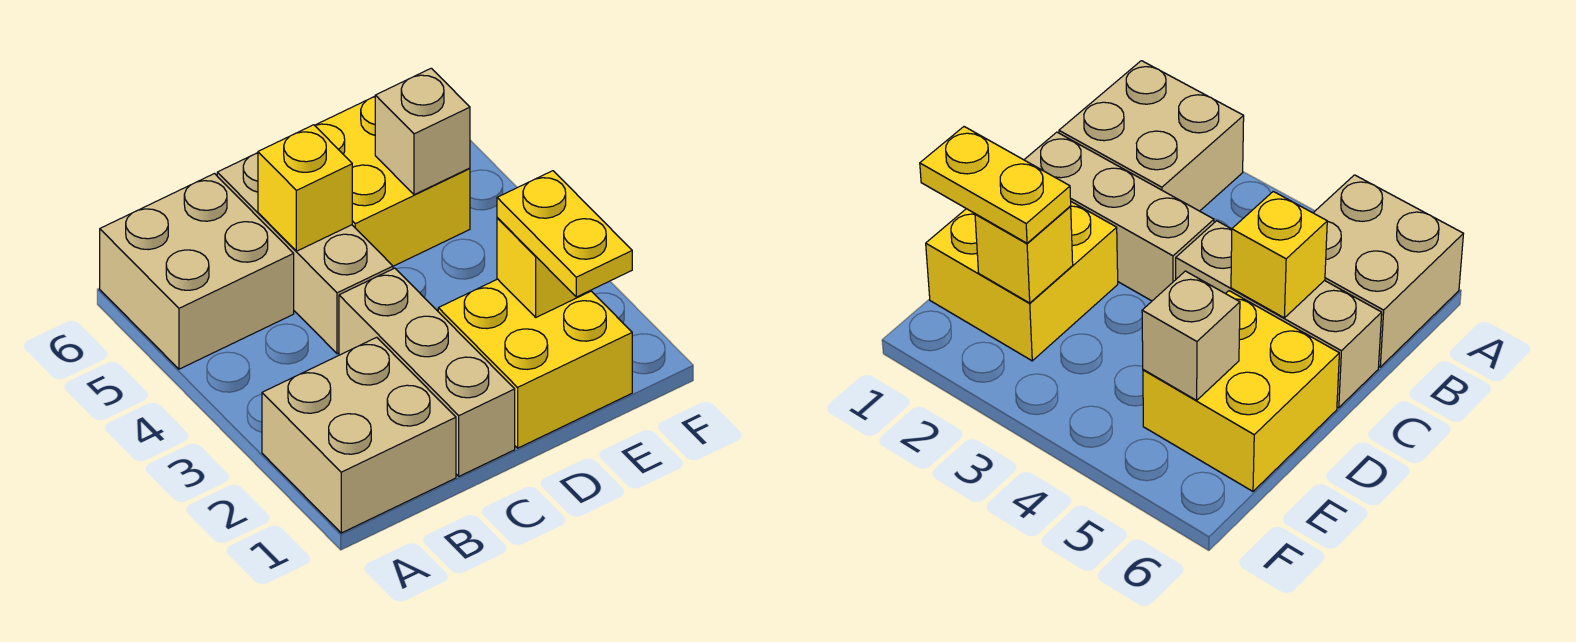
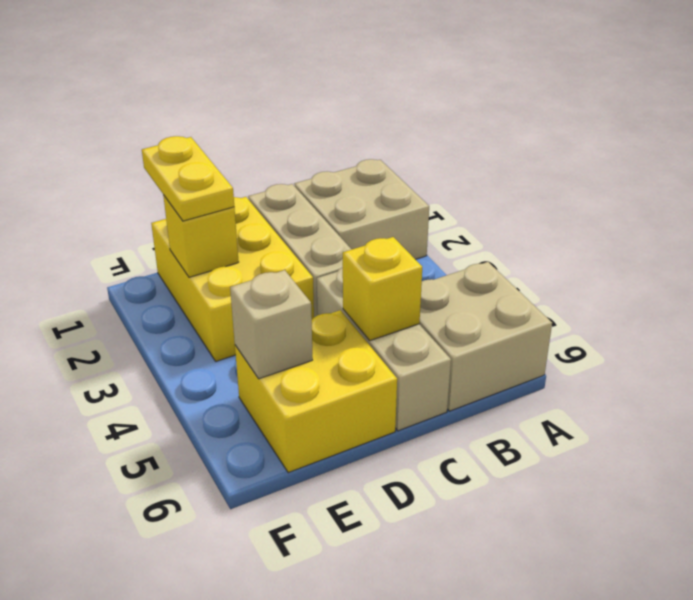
yellow 2x2 brick [438,279,632,448] -> yellow 2x3 brick [151,197,314,361]

